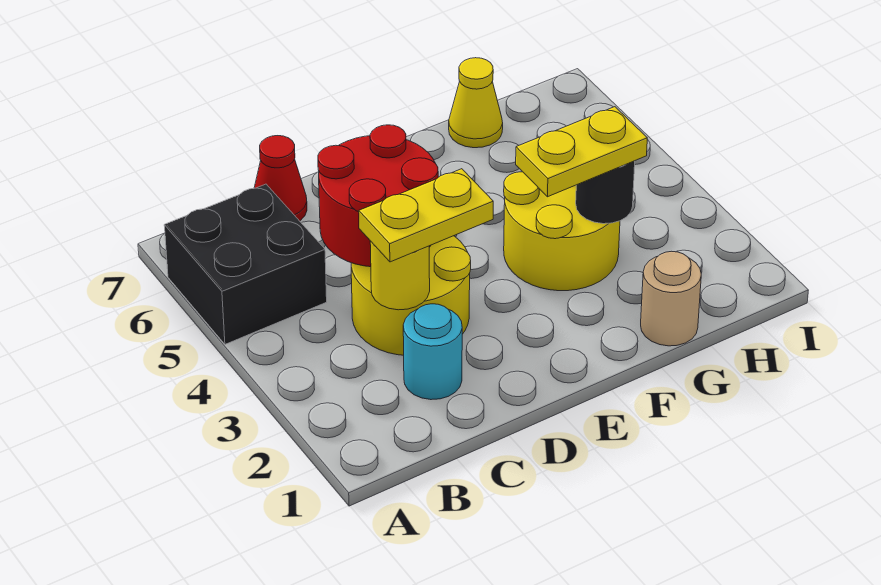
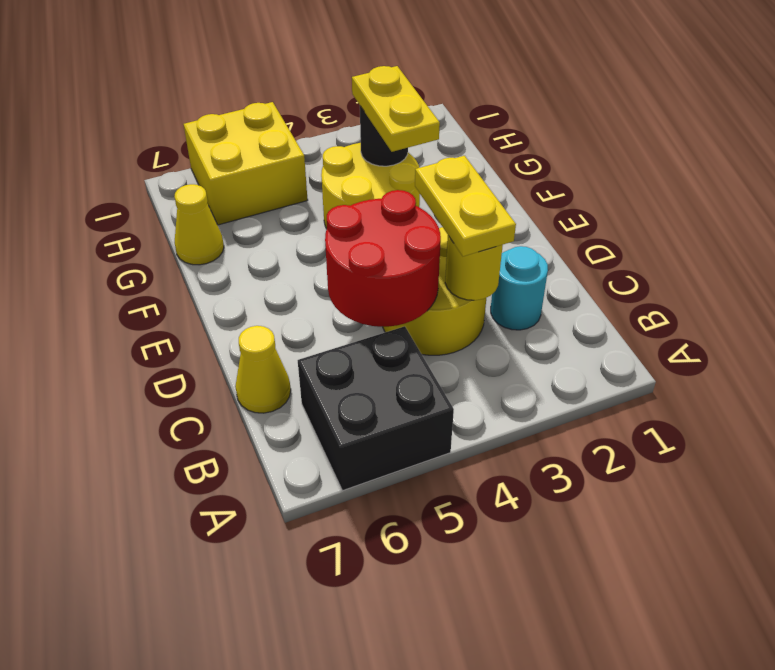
red 1x1 cone [254,136,307,221] -> yellow 1x1 cone [235,326,291,413]
tan 1x1 round brick [641,251,701,346] -> none
none -> yellow 2x2 brick [184,102,308,225]

